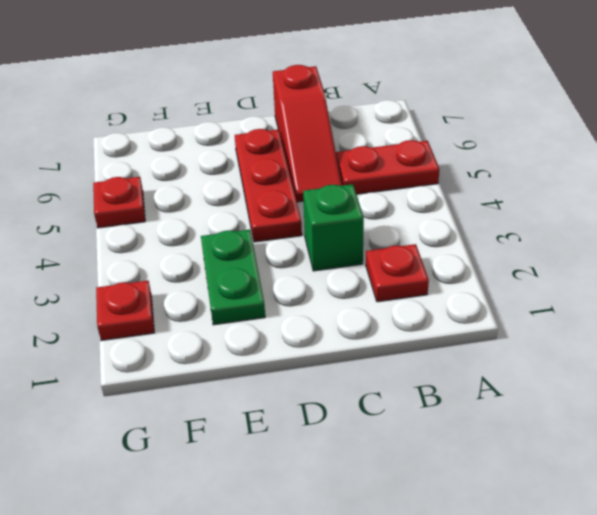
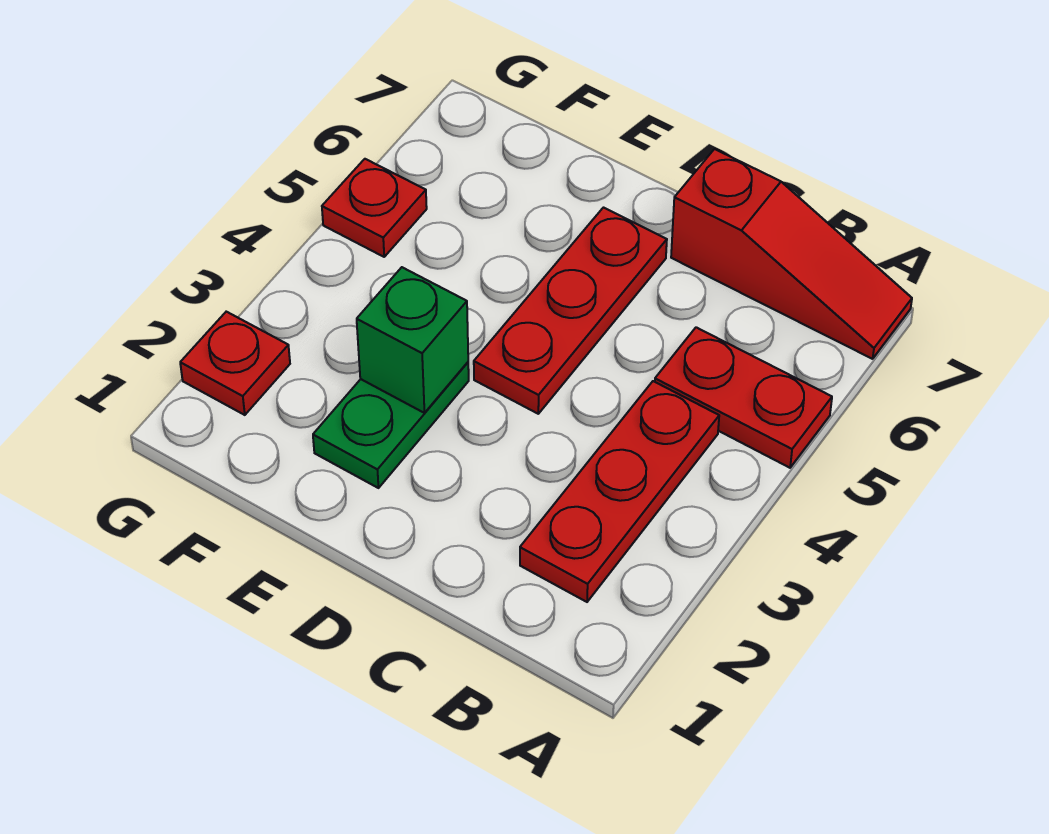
red 1x1 plate [366,244,429,302] -> red 1x3 plate [520,381,719,602]
green 1x1 brick [303,184,364,271] -> green 1x1 brick moved to [357,267,468,413]
red 1x3 slope [273,65,342,202] -> red 1x3 slope turned to [671,149,912,359]

